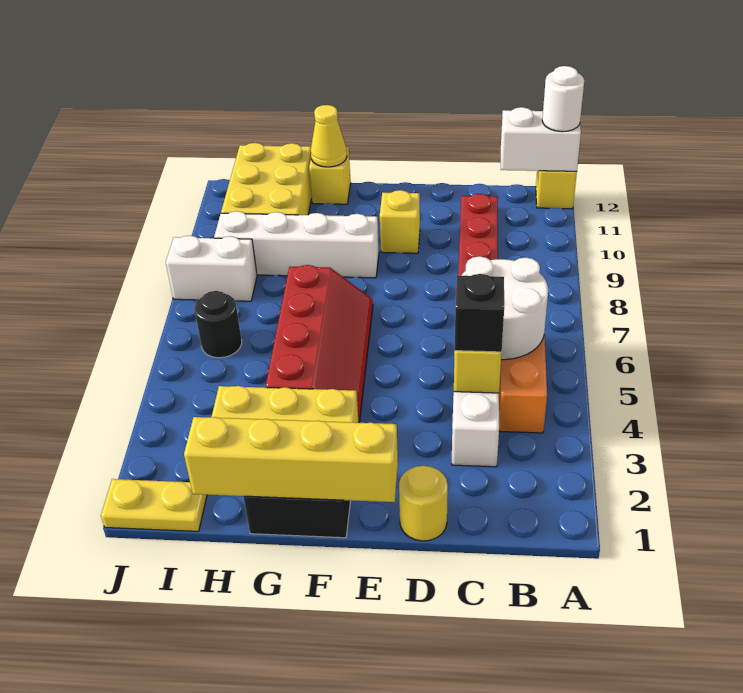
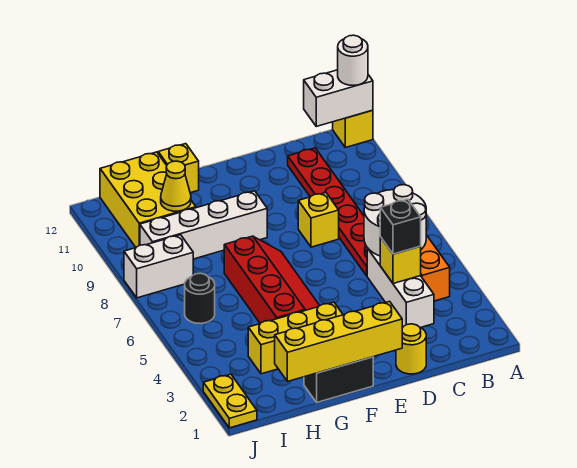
yellow 1x1 brick [380,190,420,253] -> yellow 1x1 brick moved to [298,193,339,247]
yellow 1x1 cone [311,105,347,167] -> yellow 1x1 cone moved to [161,161,191,211]
yellow 1x2 plate [101,479,207,531] -> yellow 1x2 plate turned to [203,374,257,428]

